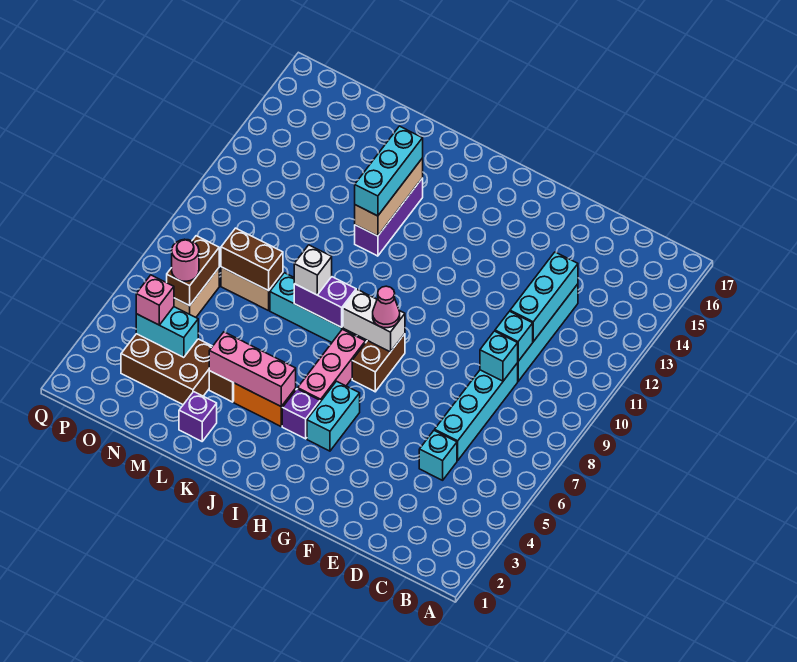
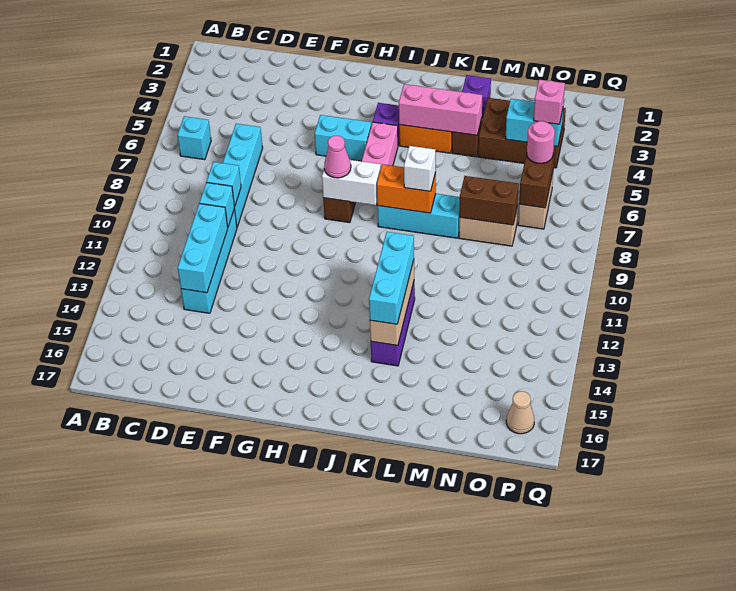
cyan 1x1 brick [419,430,457,480] -> cyan 1x1 brick moved to [177,116,211,160]
cyan 1x2 brick [307,381,360,451] -> cyan 1x2 brick turned to [315,115,371,161]
purple 1x2 brick [294,277,356,327] -> orange 1x2 brick [377,164,436,213]
none -> tan 1x1 cone [506,391,534,434]

